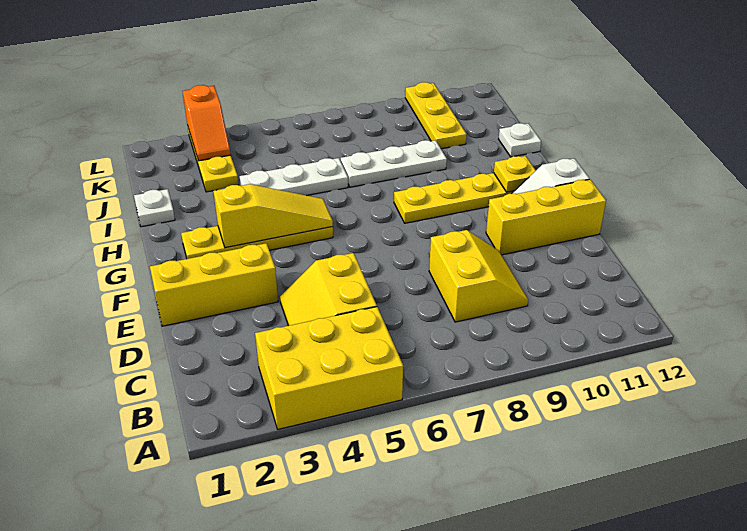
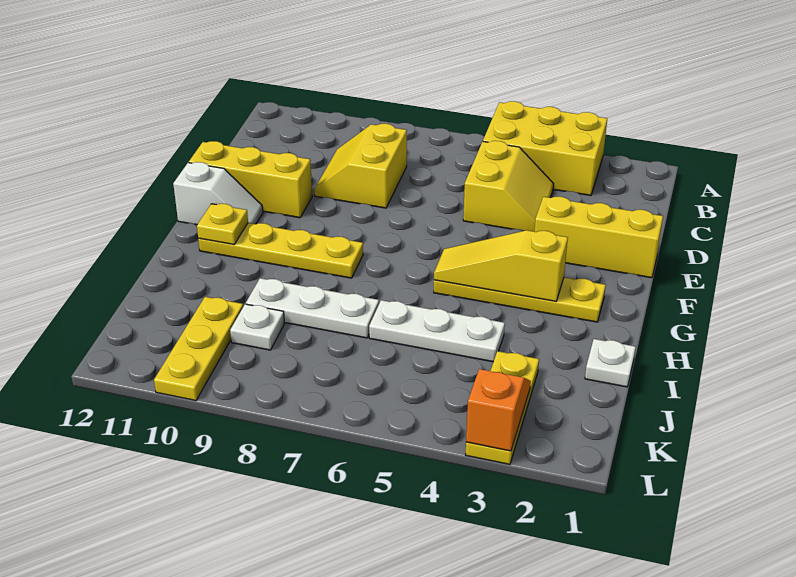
white 1x1 plate [499,123,541,157] -> white 1x1 plate moved to [230,304,285,350]

